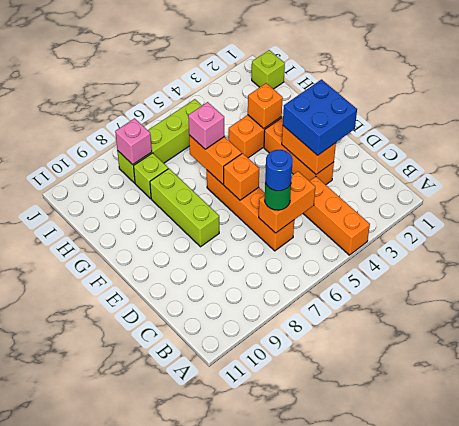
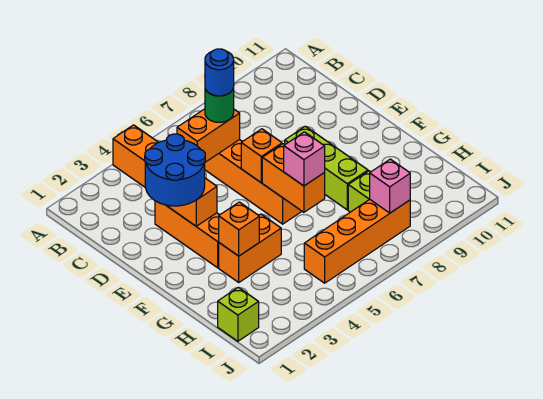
blue 2x2 brick [283,80,357,155] -> blue 2x2 round brick [145,134,205,206]
lime 1x4 brick [117,99,202,183] -> orange 1x4 brick [304,199,410,283]

